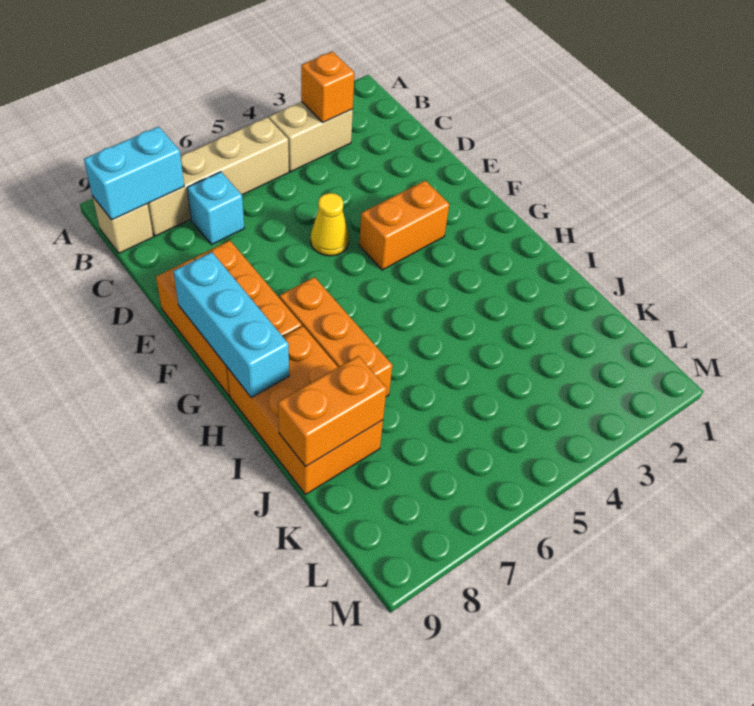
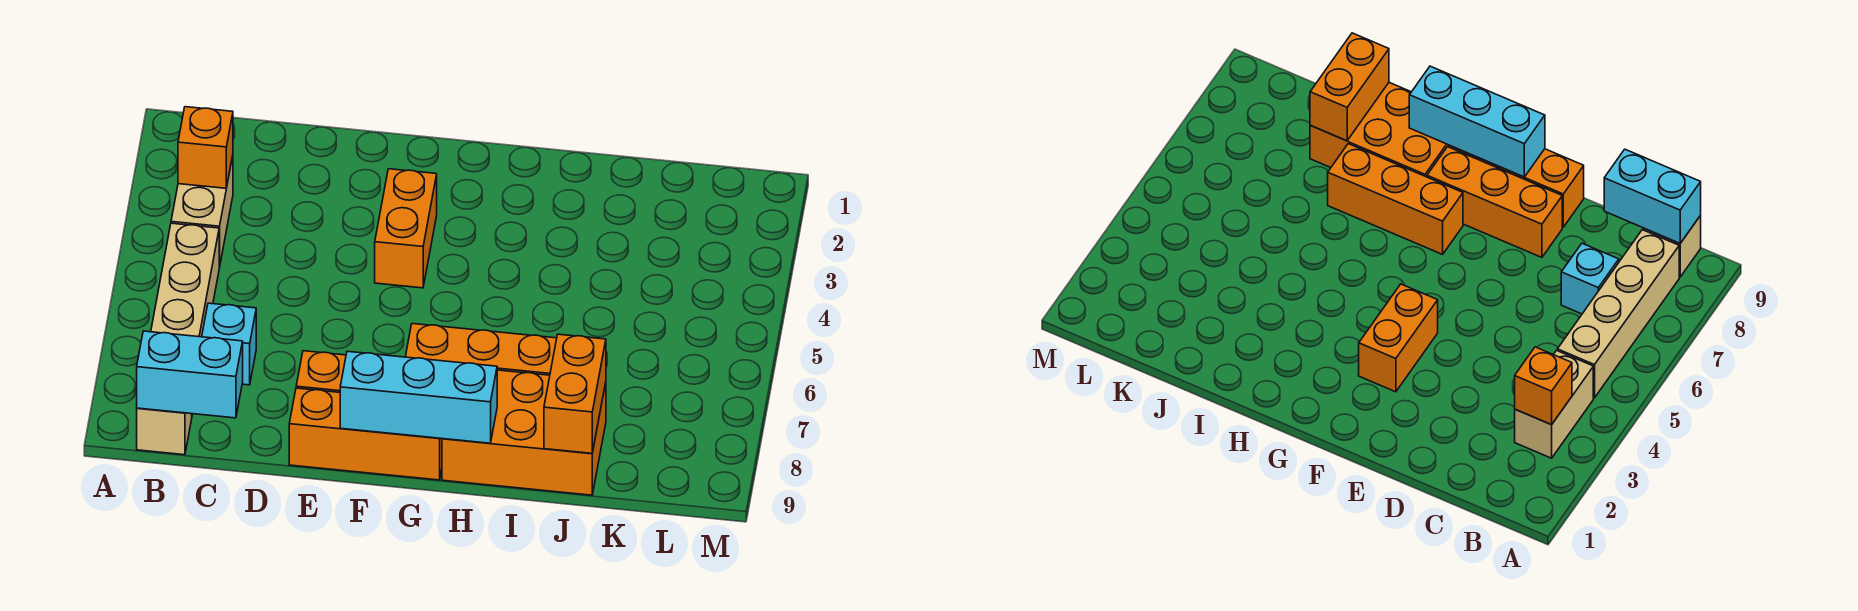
cyan 1x2 brick [84,127,184,220] -> cyan 1x2 brick turned to [137,331,243,418]
yellow 1x1 cone [311,193,349,256] -> none

